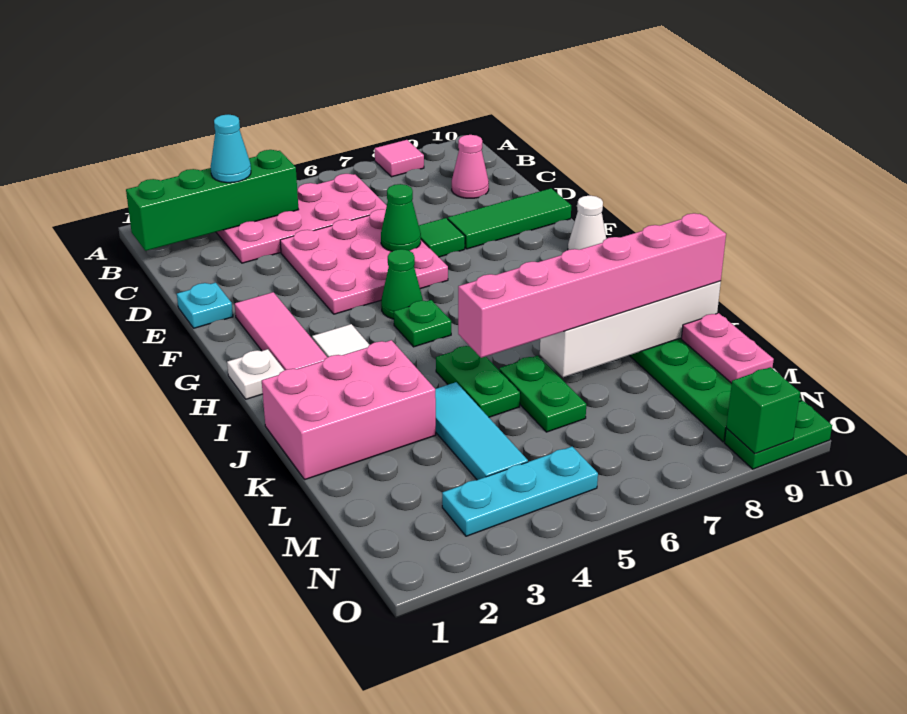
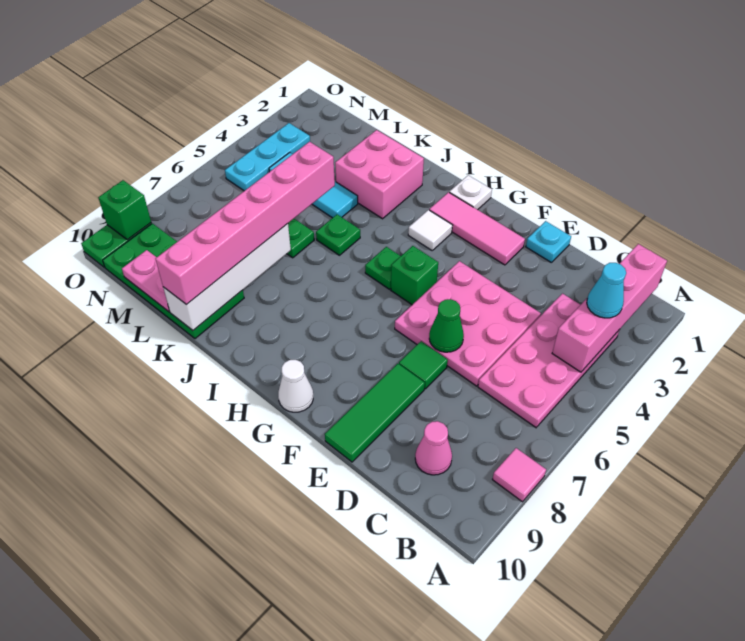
green 1x4 brick [126,150,299,251] -> pink 1x4 brick [552,244,667,372]
green 1x1 cone [381,249,423,319] -> green 1x1 brick [391,246,438,305]
pink 2x3 brick [262,340,436,479] -> pink 2x2 brick [335,130,424,219]
green 1x2 plate [436,346,520,417] -> green 1x1 plate [316,214,360,255]

